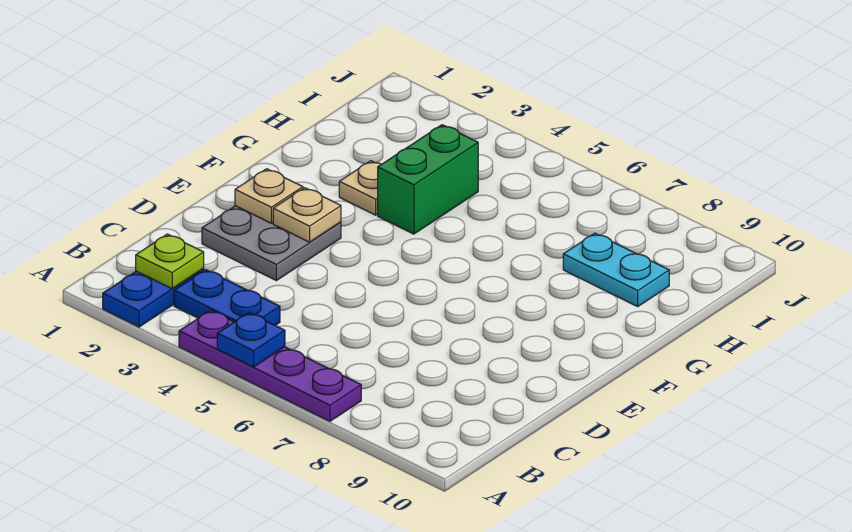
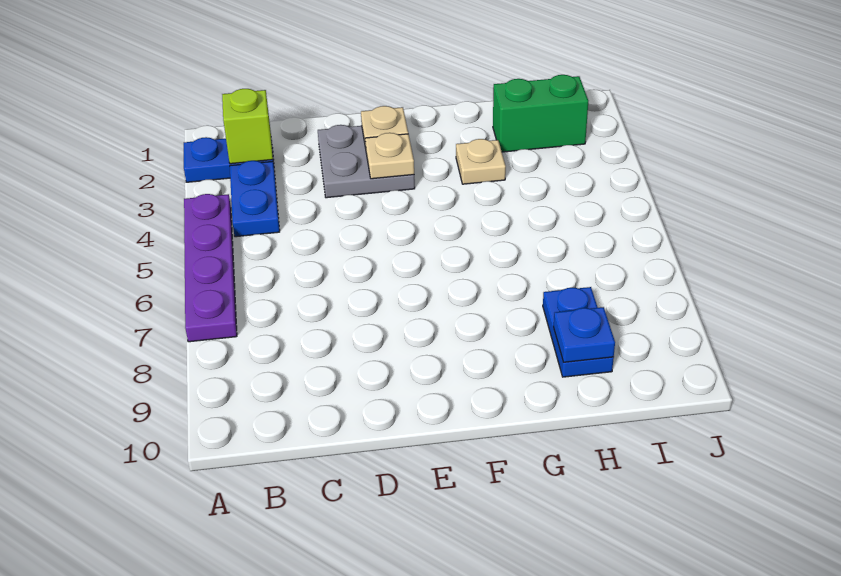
blue 1x1 plate [217,313,285,367] -> blue 1x1 plate moved to [554,307,615,362]
lime 1x1 plate [136,234,204,289] -> lime 1x1 brick [222,89,273,164]
green 1x2 brick [378,125,478,234] -> green 1x2 brick moved to [493,75,588,152]
cyan 1x2 plate [563,233,669,306] -> blue 1x2 plate [543,287,614,377]

